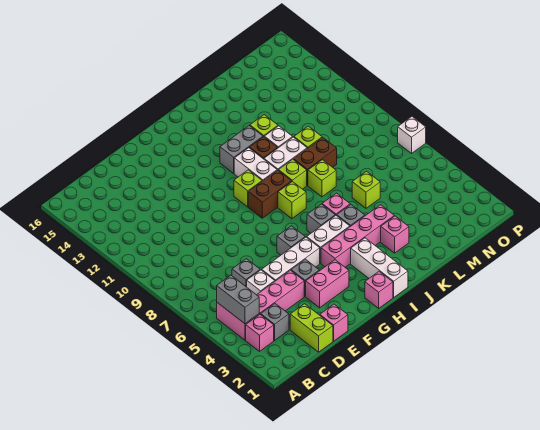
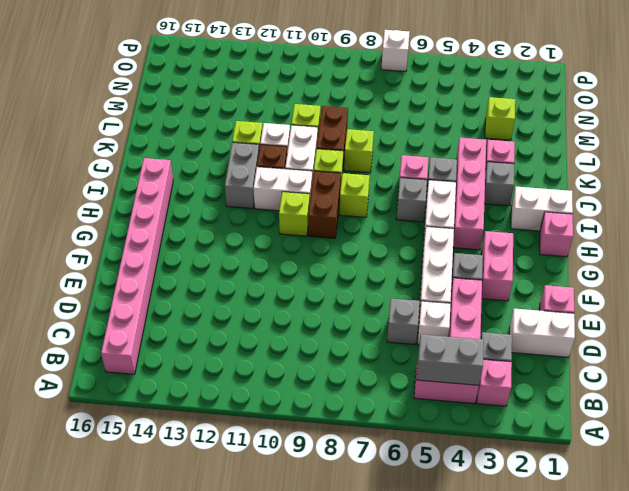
none -> pink 1x8 brick [101,158,173,374]
lime 1x2 brick [290,304,333,352] -> white 1x2 brick [509,309,575,357]
grey 1x1 brick [277,226,305,255] -> grey 1x1 brick moved to [484,162,514,206]
white 1x3 brick [351,238,408,297] -> white 1x2 brick [511,187,573,231]
lime 1x1 brick [352,171,380,208] -> lime 1x1 brick moved to [485,97,515,140]

